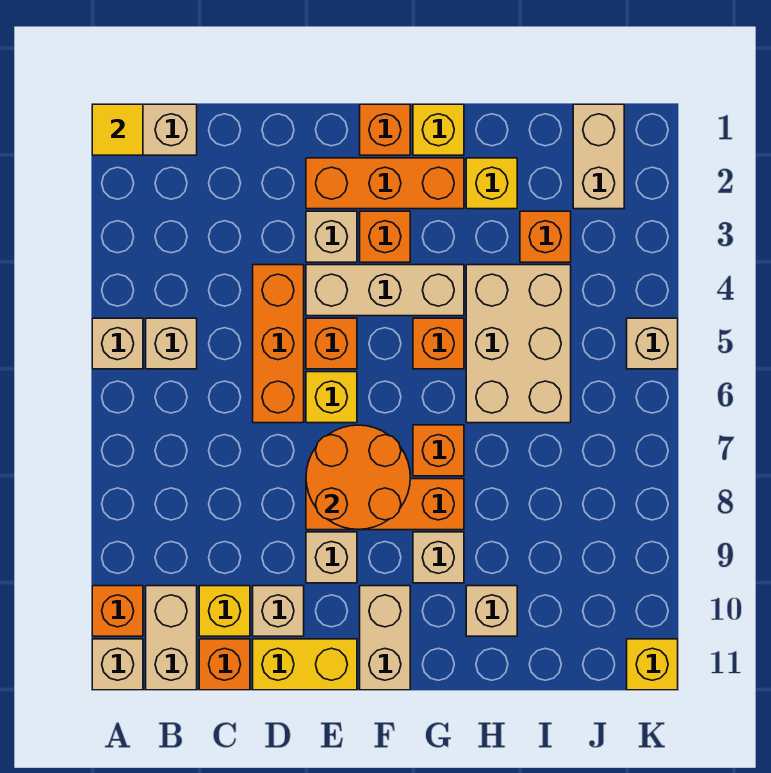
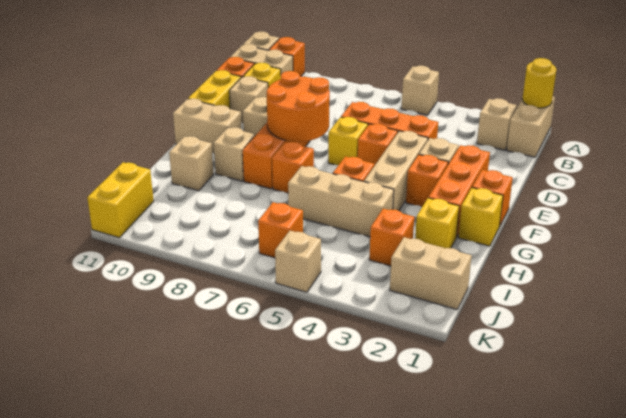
yellow 1x1 tile [92,104,143,155] -> yellow 1x1 round brick [522,58,557,108]
tan 1x1 brick [146,318,197,369] -> tan 1x1 brick moved to [477,98,517,150]
tan 2x3 brick [466,265,571,423] -> tan 1x3 brick [288,166,394,237]
none -> orange 1x1 brick [258,202,303,258]
yellow 1x1 brick [627,639,678,690] -> yellow 1x2 brick [87,162,154,238]

